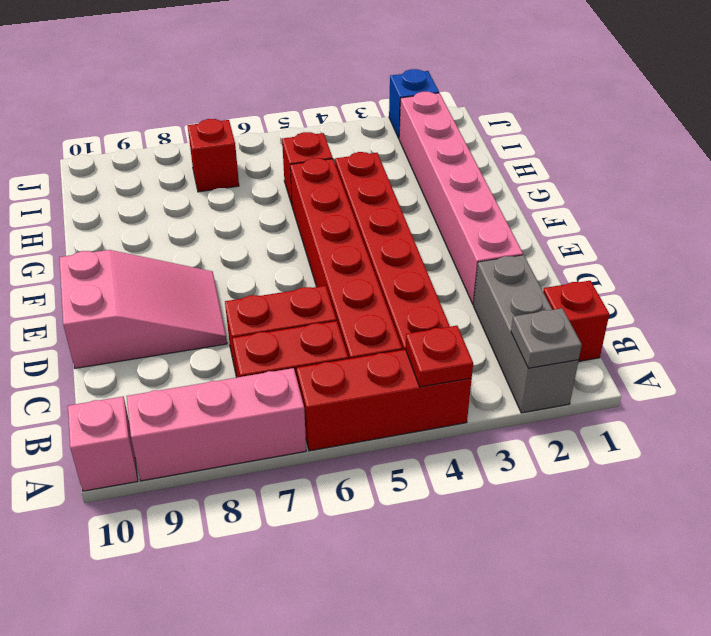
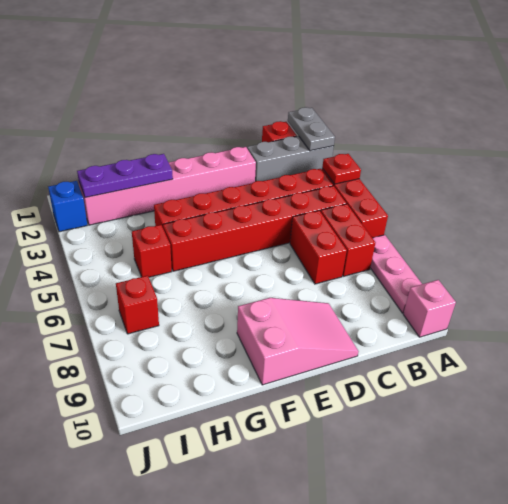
grey 1x1 plate [511,308,582,368] -> grey 1x2 plate [288,107,335,151]
pink 1x3 brick [127,368,306,481] -> pink 1x3 plate [370,235,422,313]
pink 2x3 slope [59,250,227,368] -> pink 2x3 slope turned to [237,298,359,385]
none -> purple 1x3 plate [77,154,173,197]

